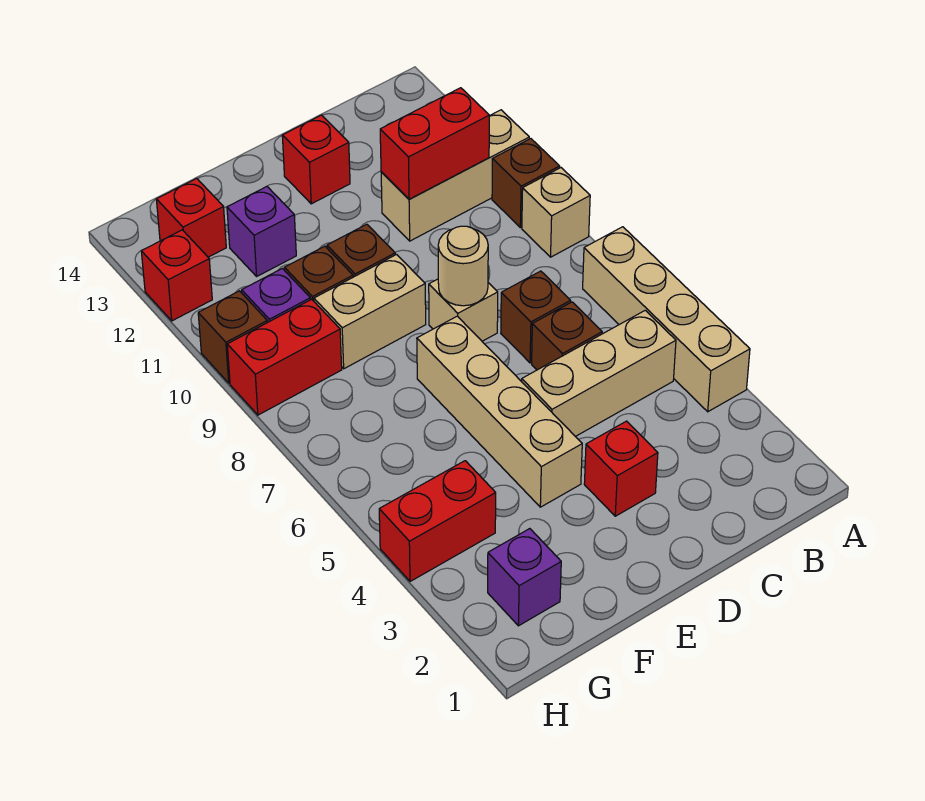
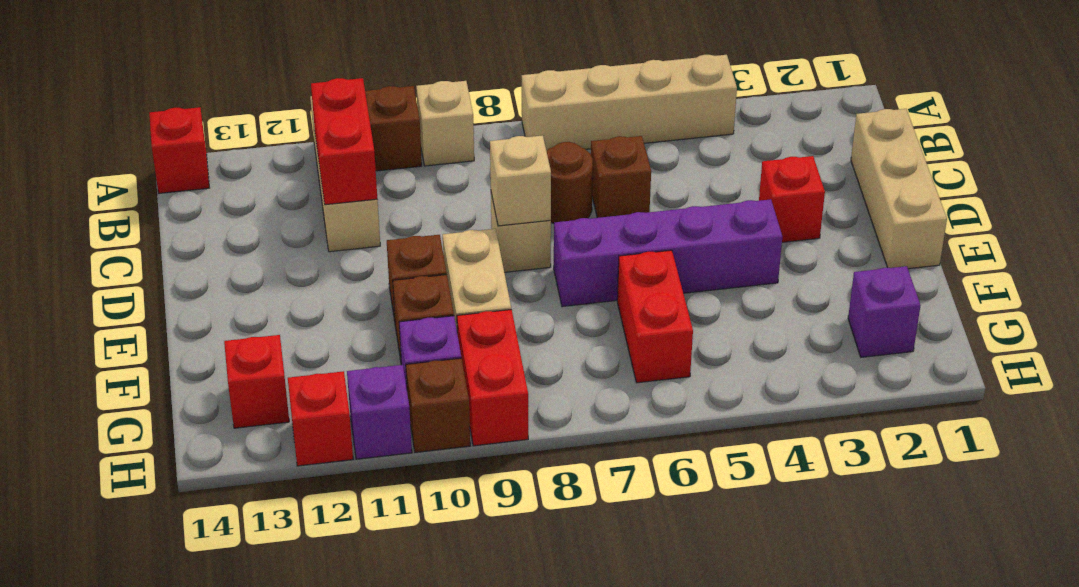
tan 1x3 brick [522,310,676,436] -> tan 1x3 brick moved to [851,109,947,269]
brown 1x1 brick [501,271,571,363] -> brown 1x1 round brick [547,142,593,224]
tan 1x1 round brick [438,226,488,306] -> tan 1x1 brick [490,135,551,226]
red 1x1 brick [282,115,350,204] -> red 1x1 brick moved to [149,107,209,193]
tan 1x4 brick [417,316,582,507] -> purple 1x4 brick [554,199,782,307]
purple 1x1 brick [227,186,296,276] -> purple 1x1 brick moved to [347,365,412,459]
red 1x2 brick [379,461,496,581] -> red 1x2 brick moved to [617,250,693,383]

